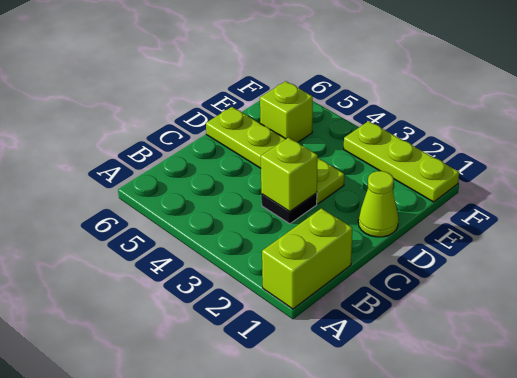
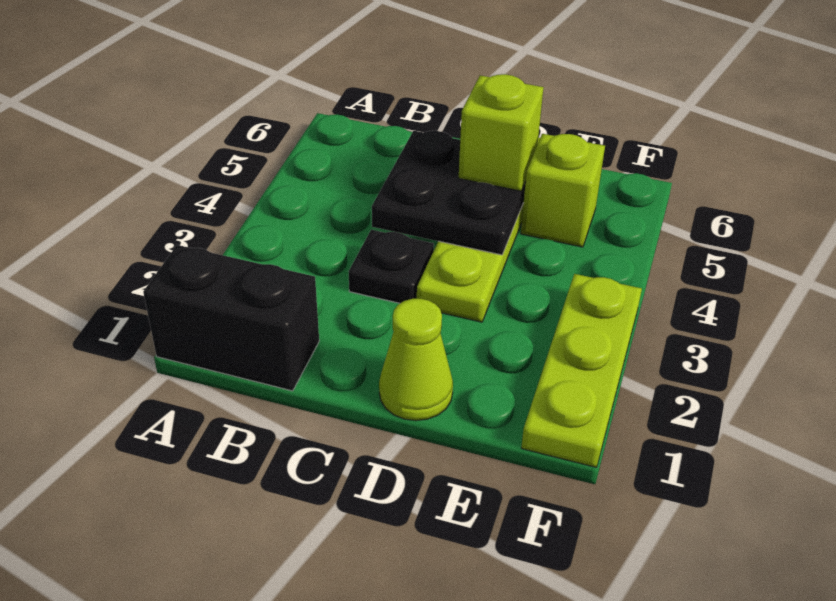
lime 1x2 brick [262,208,352,309] -> black 1x2 brick [143,245,319,391]
lime 1x1 brick [261,138,318,212] -> lime 1x1 brick moved to [459,74,544,191]
none -> black 2x2 plate [372,131,526,255]

